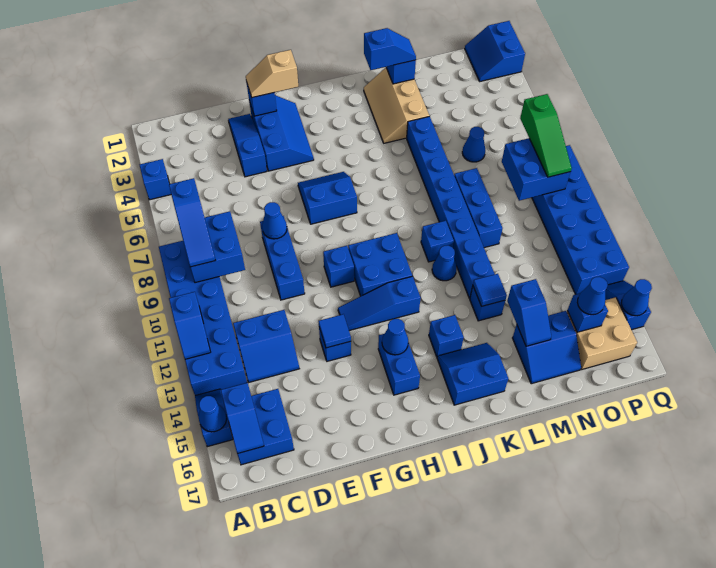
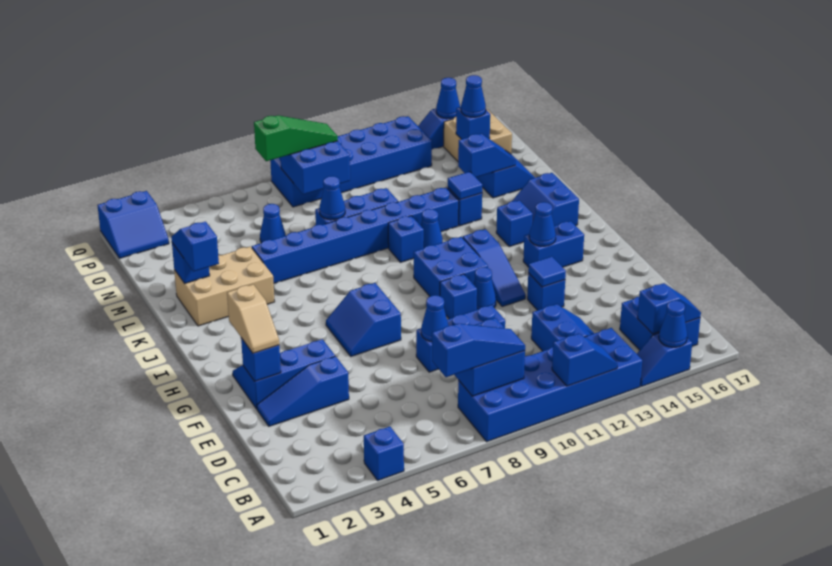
none -> blue 1x1 cone [473,267,496,310]
tan 2x3 slope [364,68,429,143] -> tan 2x3 brick [174,247,275,326]
none -> blue 1x1 cone [319,176,345,220]

